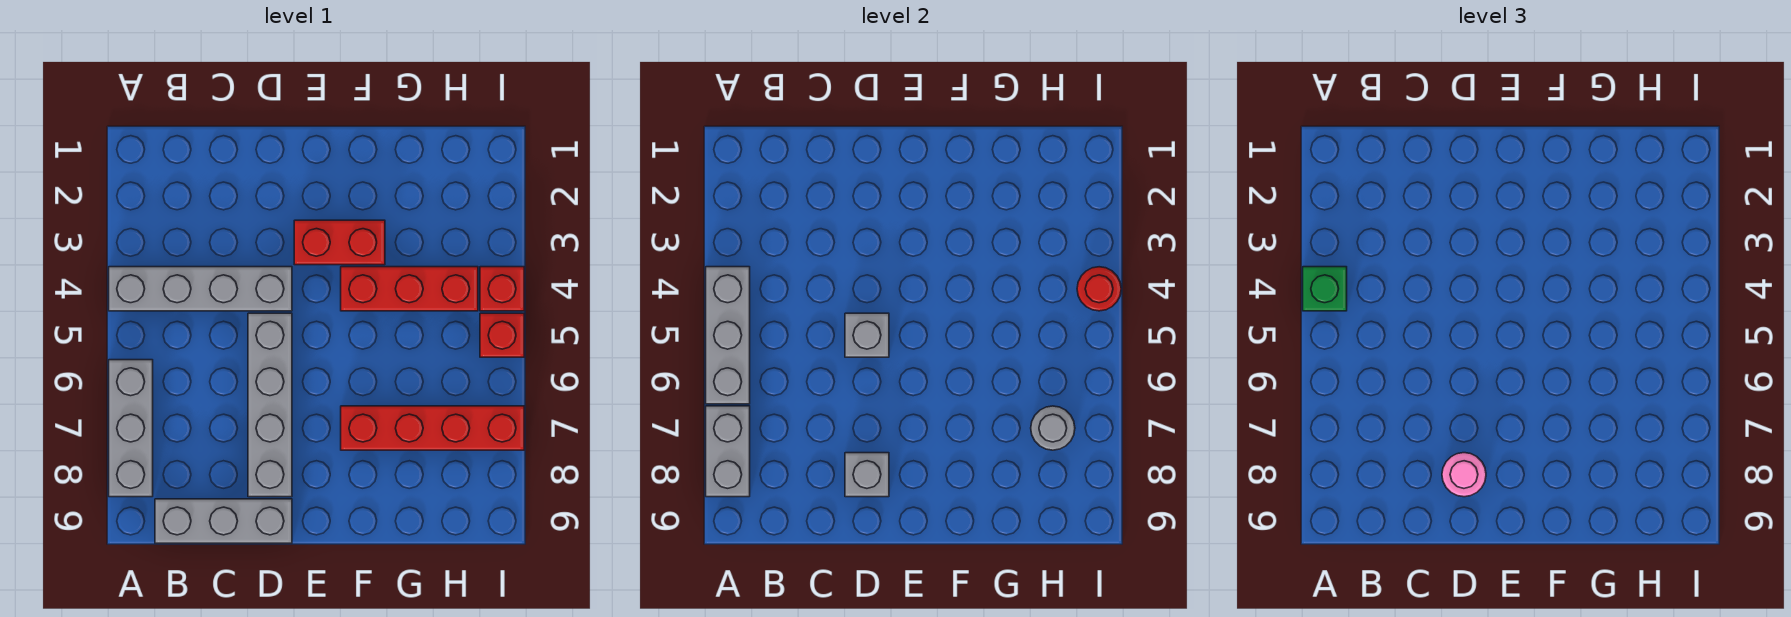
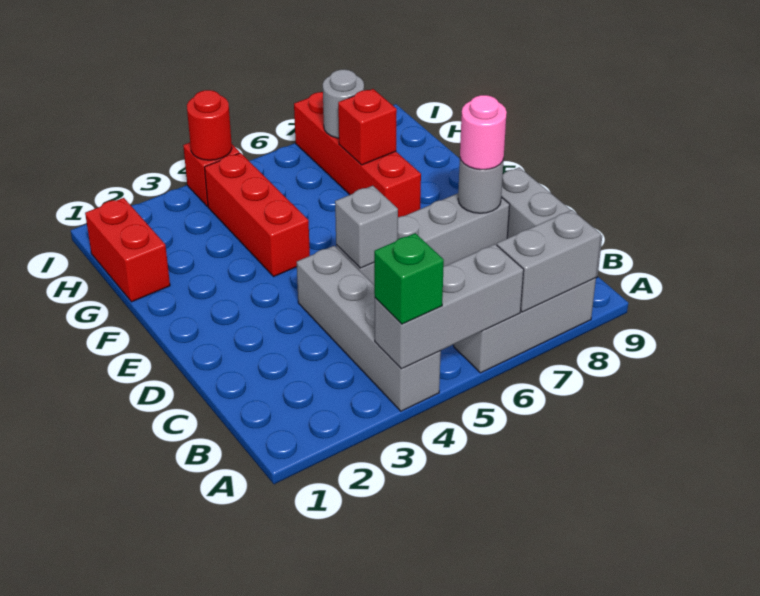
grey 1x1 brick [845,453,889,497] -> grey 1x1 round brick [458,159,504,213]
red 1x2 brick [294,220,385,265] -> red 1x2 brick moved to [85,198,170,302]
red 1x1 brick [480,313,524,357] -> red 1x1 brick moved to [338,89,397,165]

